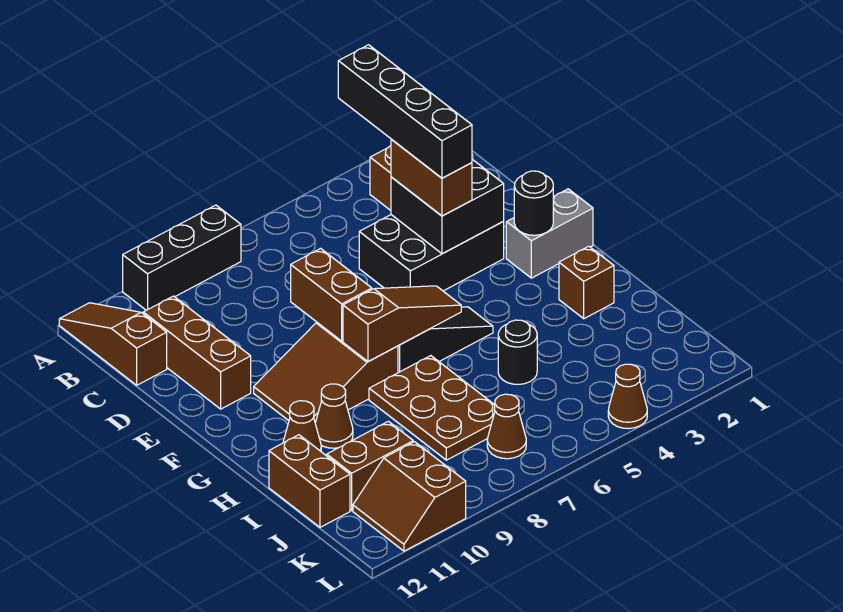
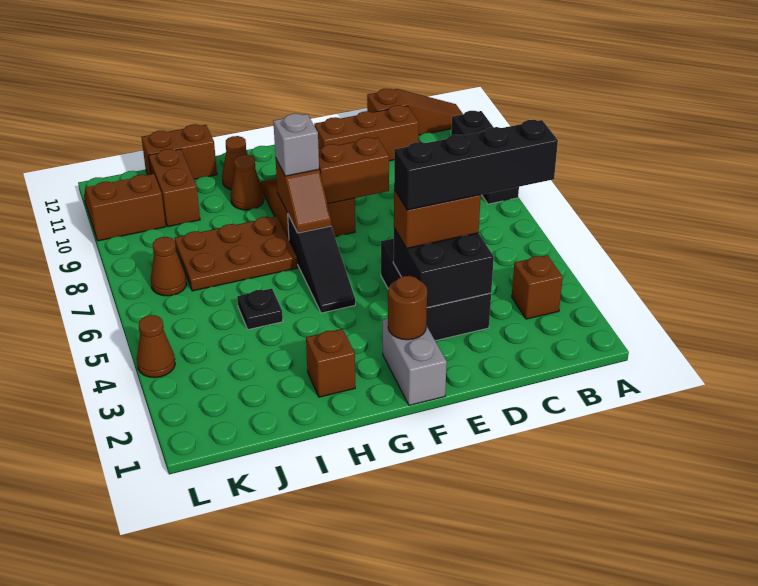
black 1x1 round brick [514,171,553,235] -> brown 1x1 round brick [388,276,427,340]
brown 1x3 slope [343,286,461,362] -> brown 1x2 slope [276,159,331,233]
none -> grey 1x1 brick [273,114,319,176]
black 1x1 round brick [498,320,537,384] -> black 1x1 plate [237,288,283,330]

